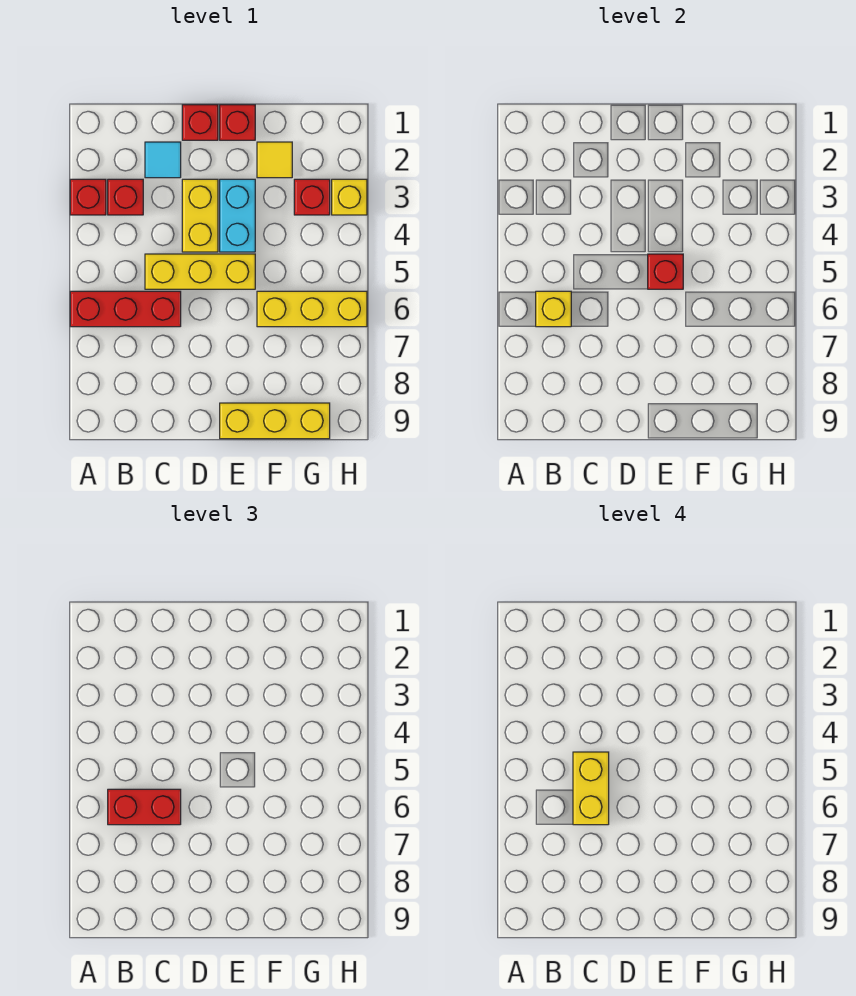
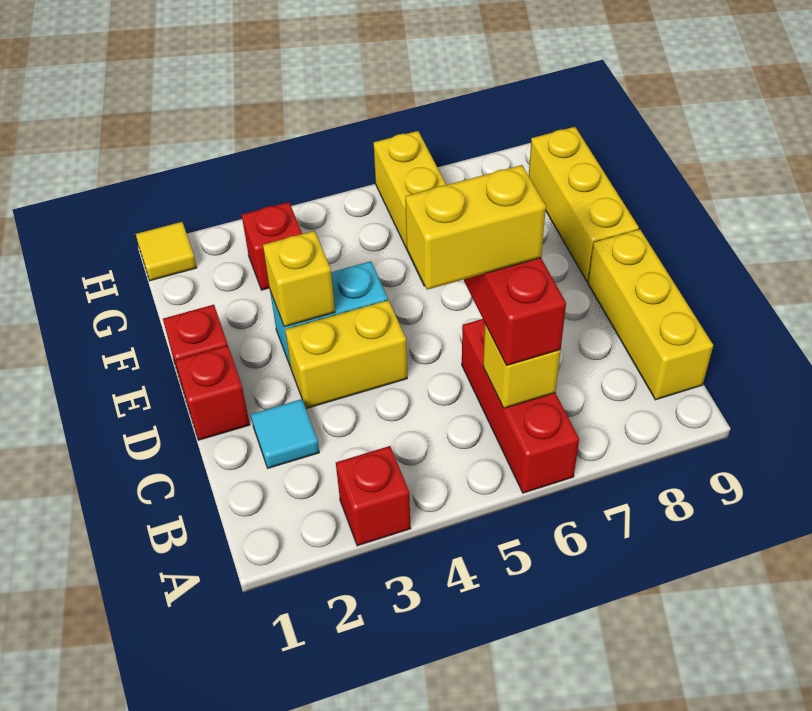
red 1x1 brick [108,179,143,215] -> none
yellow 1x3 brick [145,254,255,289] -> yellow 1x3 brick moved to [588,229,713,400]
red 1x1 brick [648,254,683,289] -> none
yellow 1x1 tile [257,142,292,178] -> yellow 1x1 tile moved to [136,222,197,281]
yellow 1x1 brick [332,179,367,215] -> yellow 1x1 brick moved to [263,231,335,327]

